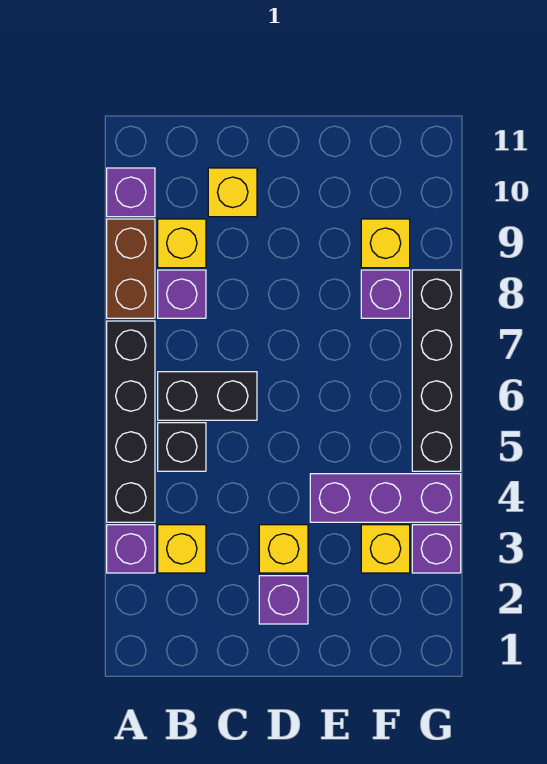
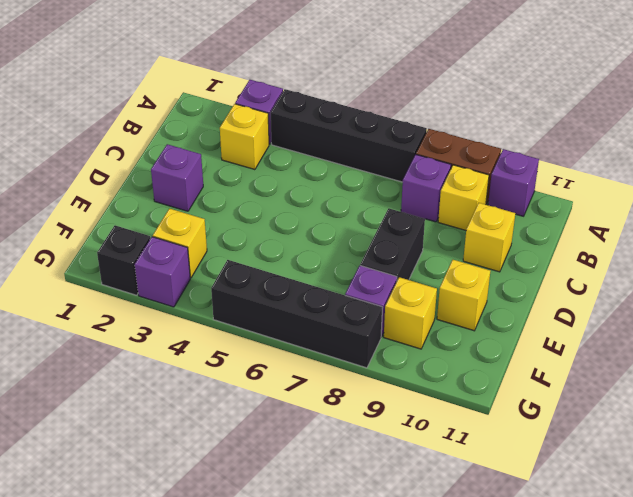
black 1x1 brick [158,423,206,471] -> black 1x1 brick moved to [97,225,150,295]
black 1x2 brick [158,372,257,420] -> black 1x2 brick moved to [360,208,425,280]
yellow 1x1 brick [259,525,308,573] -> yellow 1x1 brick moved to [437,260,490,331]
purple 1x3 brick [310,474,461,522] -> none

